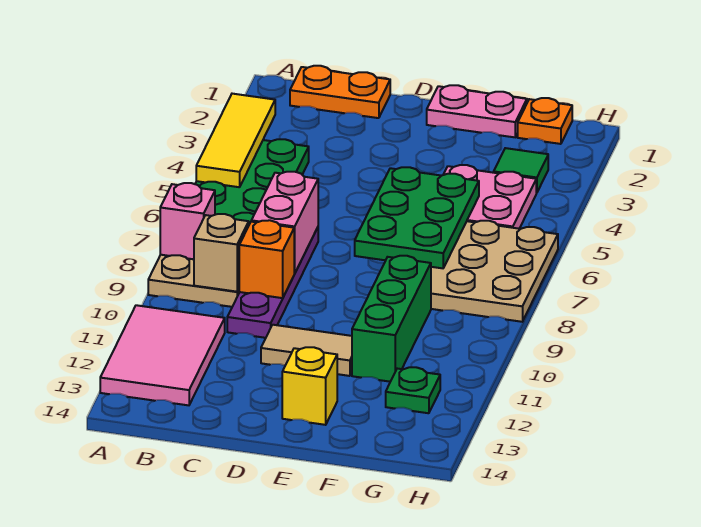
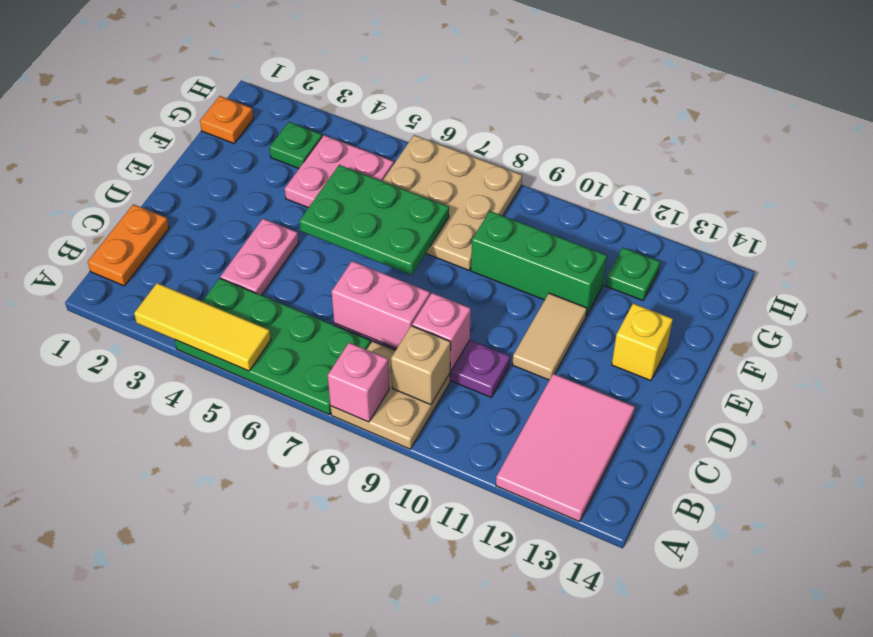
pink 2x3 tile [100,305,225,405] -> pink 2x3 tile turned to [496,374,635,522]
orange 1x1 brick [239,220,295,298] -> pink 1x1 brick [412,293,471,371]
pink 1x2 plate [427,85,527,137] -> pink 1x2 plate moved to [221,219,299,295]
green 1x1 tile [494,148,548,193] -> green 1x1 plate [269,122,322,168]

